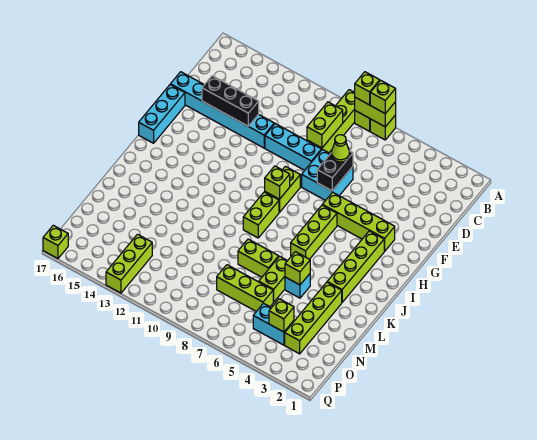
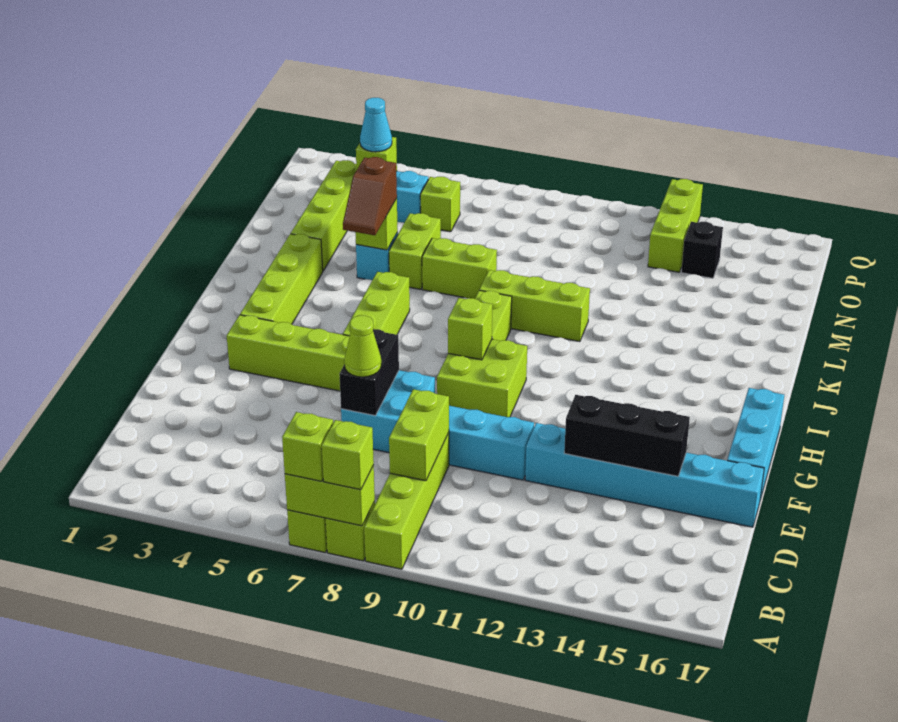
lime 1x2 brick [265,166,300,212] -> lime 2x2 brick [437,339,527,417]
none -> brown 1x2 slope [343,157,397,235]
lime 1x3 brick [217,265,273,312] -> lime 1x3 brick moved to [479,270,590,342]
none -> cyan 1x1 cone [360,98,392,152]
none -> black 1x1 brick [681,222,723,278]
lime 1x1 brick [43,225,68,258] -> lime 1x1 brick moved to [420,177,460,232]

